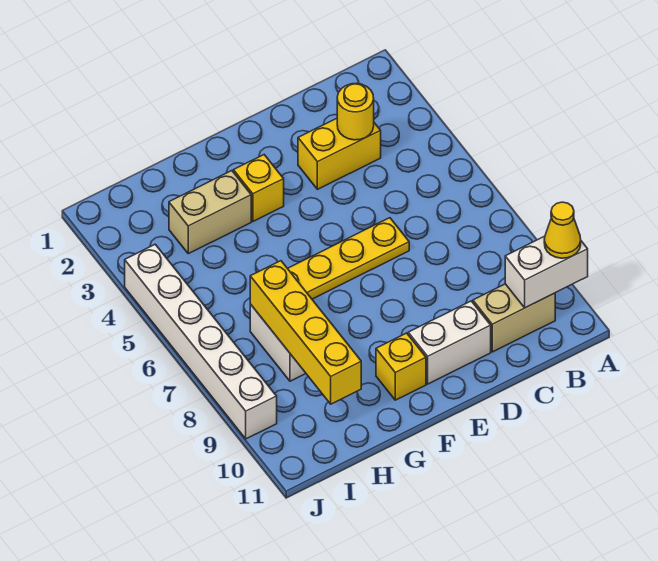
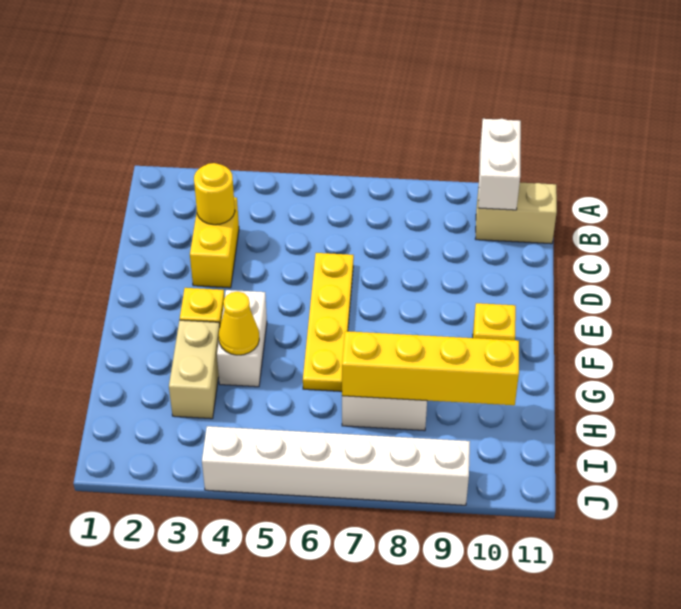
yellow 1x1 cone [544,202,581,258] -> yellow 1x1 cone moved to [219,292,259,355]
tan 1x2 brick [473,284,555,352] -> tan 1x2 brick turned to [476,183,557,244]
white 1x2 brick [408,301,491,384] -> white 1x2 brick moved to [217,290,267,387]

